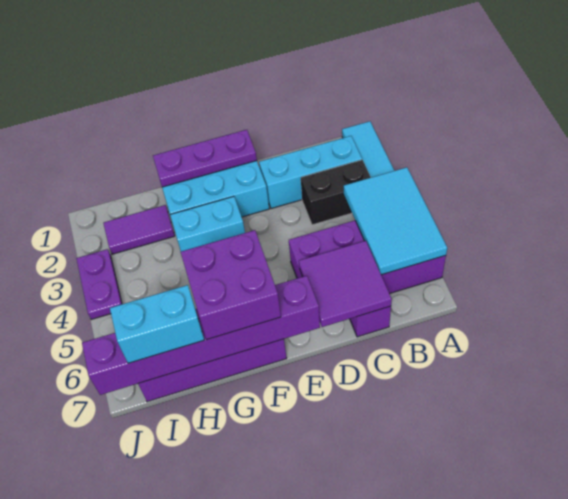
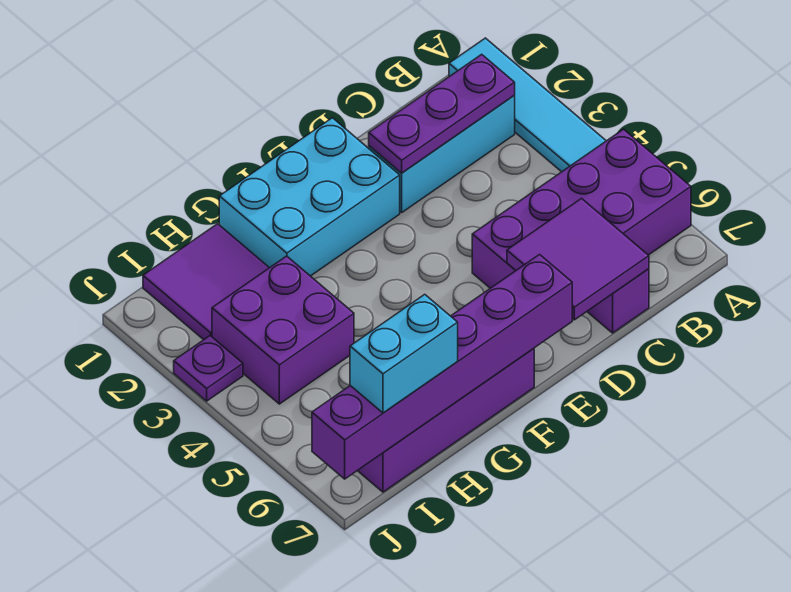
cyan 2x3 tile [344,167,447,275] -> none
black 1x2 brick [301,160,371,225] -> none
purple 1x3 plate [153,130,257,187] -> purple 1x3 plate moved to [369,54,515,173]
cyan 1x2 brick [170,196,245,251] -> none
purple 2x2 brick [181,230,281,340] -> purple 2x2 brick moved to [212,256,354,404]
purple 1x2 tile [103,205,175,254] -> purple 2x2 tile [143,224,269,340]
purple 1x2 plate [76,249,122,320] -> purple 1x1 plate [174,336,243,401]

